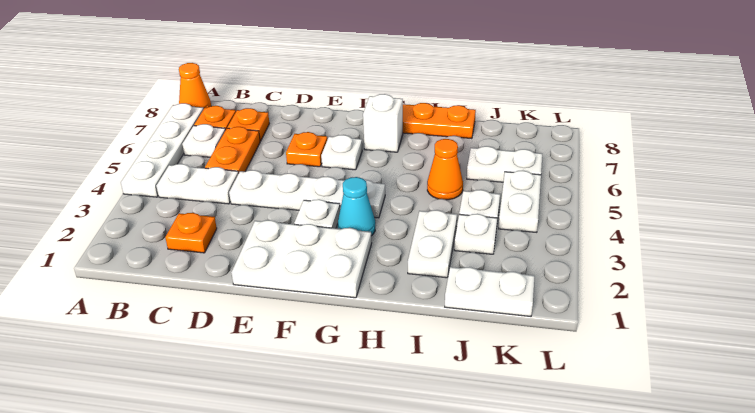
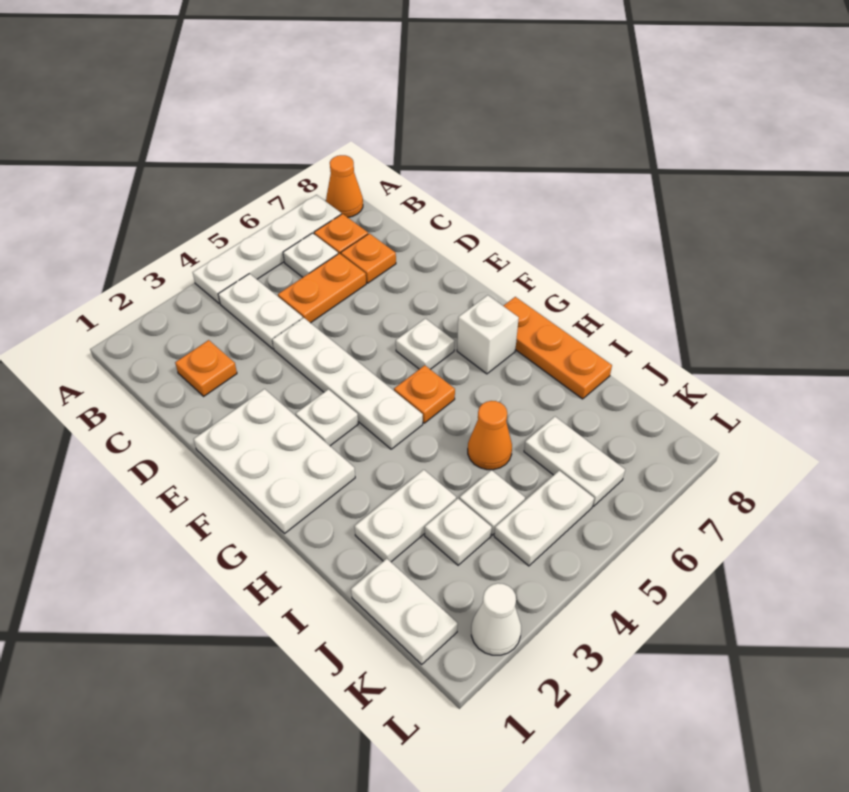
orange 1x1 plate [286,132,327,167] -> orange 1x1 plate moved to [394,365,455,423]
cyan 1x1 cone [338,177,375,236] -> none
none -> white 1x1 cone [471,583,521,655]

